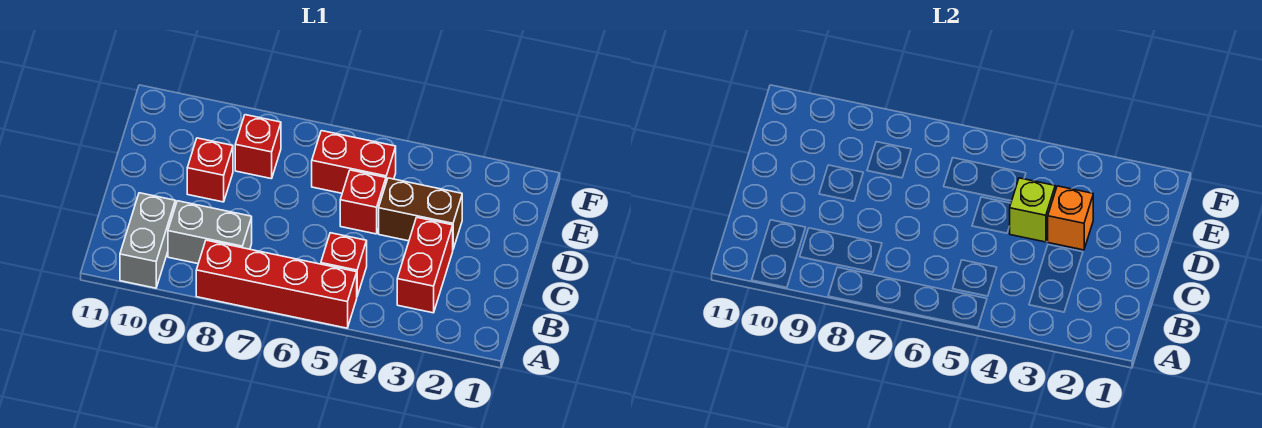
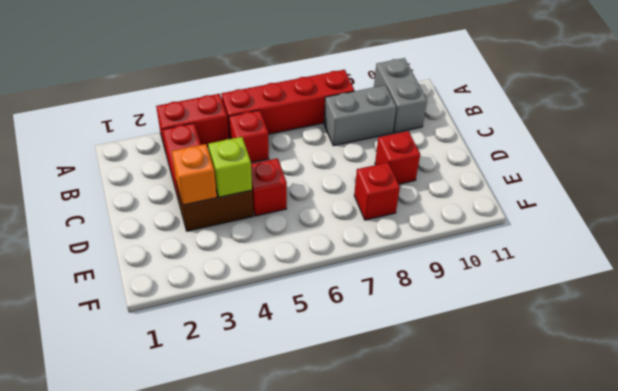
red 1x2 brick [312,131,396,193] -> red 1x2 brick moved to [156,94,229,152]

